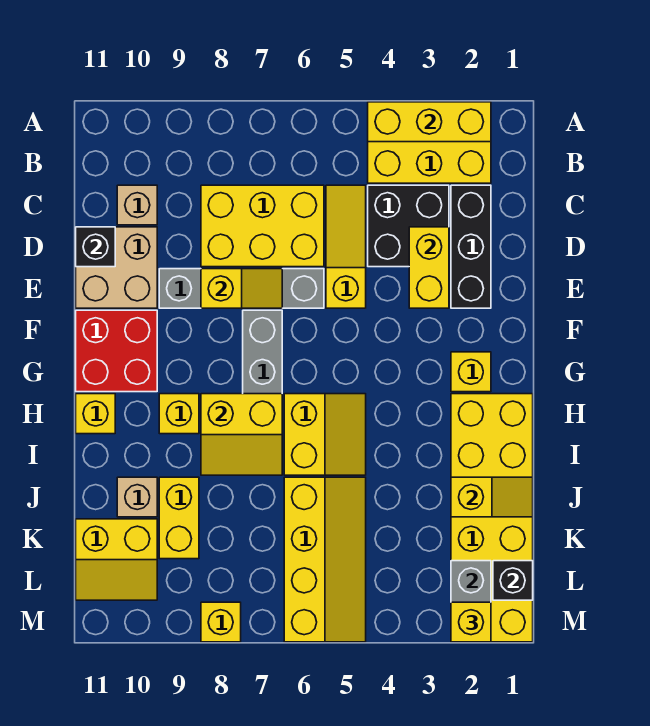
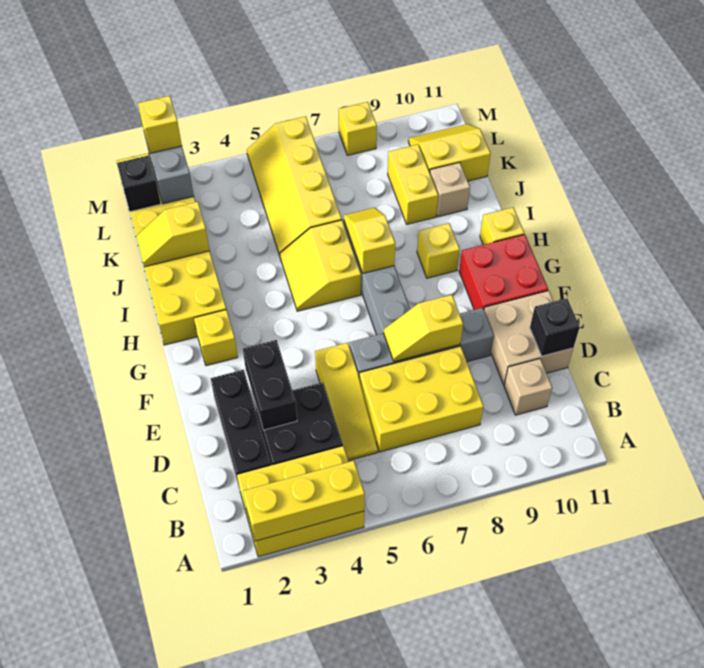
yellow 1x2 brick [409,227,449,308] -> black 1x2 brick [243,340,297,430]
yellow 2x2 slope [201,394,282,475] -> yellow 1x2 slope [344,208,395,273]

